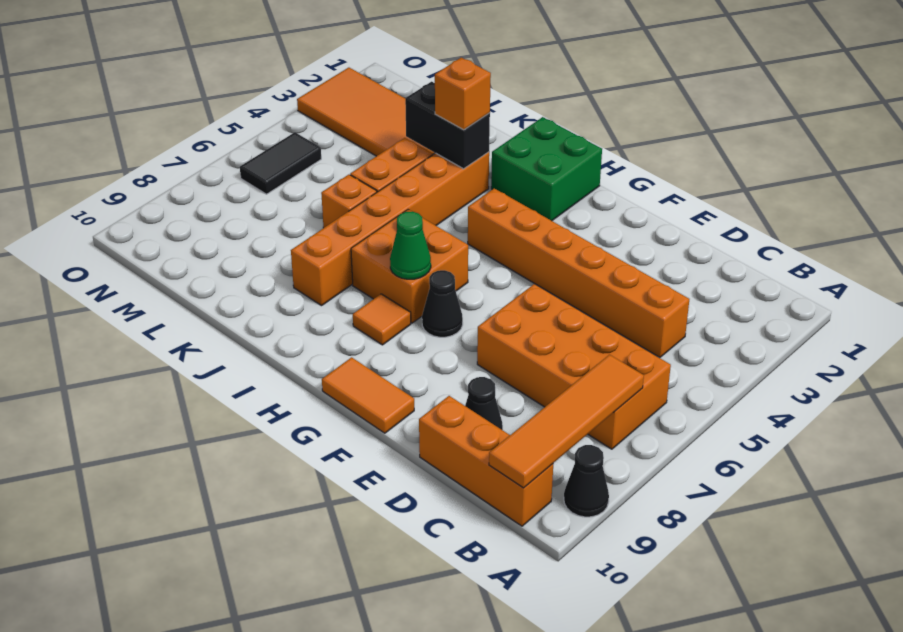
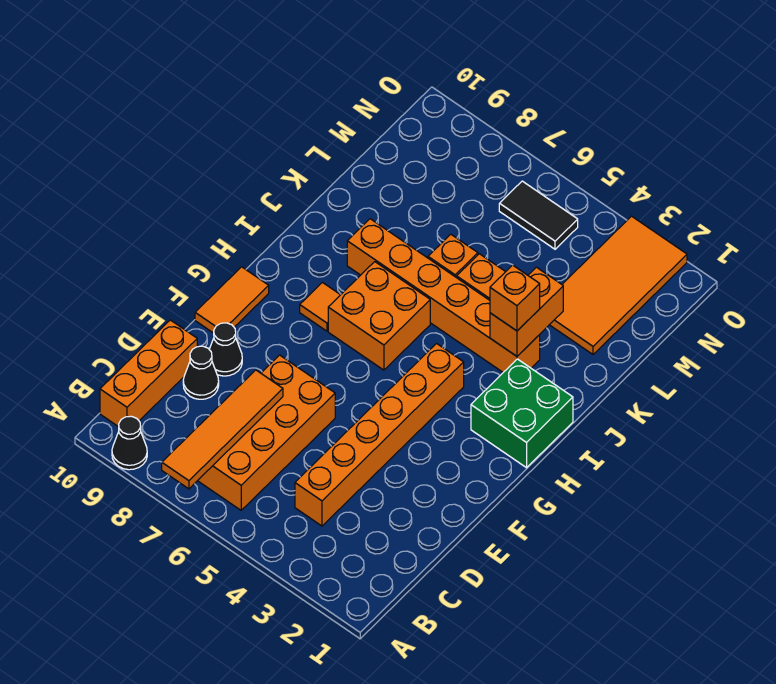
orange 1x4 tile [489,355,644,488] -> orange 1x4 tile turned to [162,370,283,489]
black 1x1 cone [422,270,463,337] -> black 1x1 cone moved to [209,323,242,376]
green 1x1 cone [390,211,431,279] -> none
black 1x2 brick [405,82,490,169] -> orange 1x2 brick [490,267,563,356]

